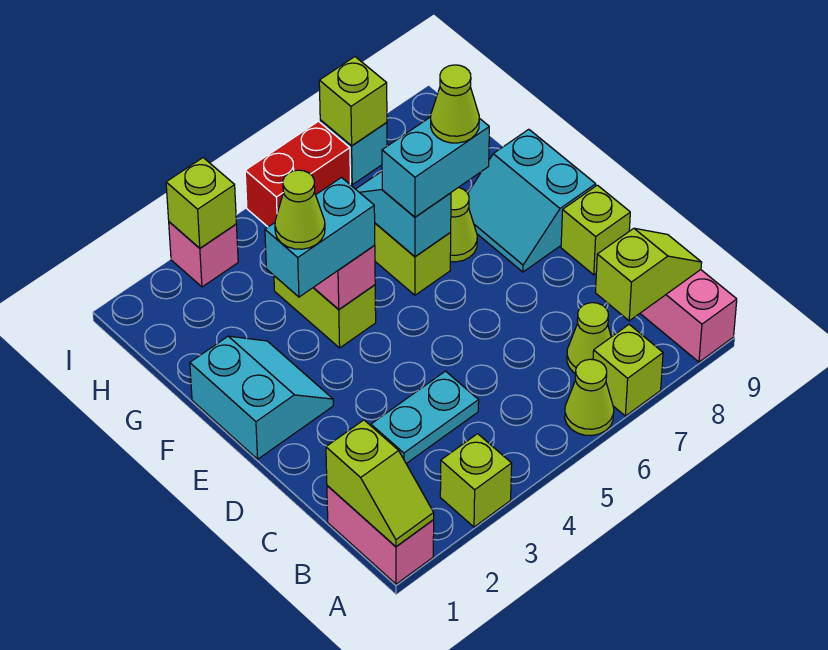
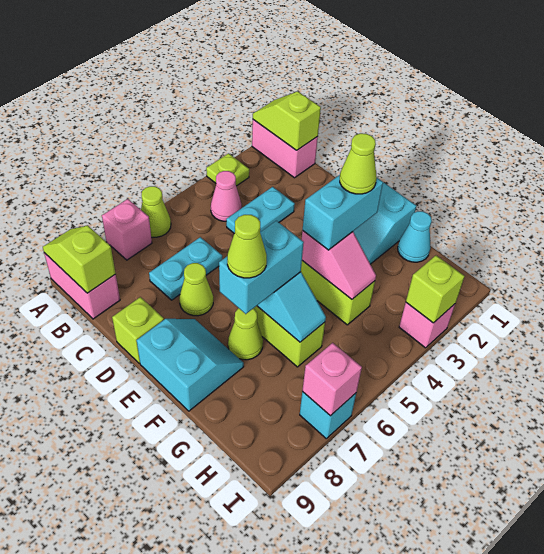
lime 1x1 brick [440,434,512,527] -> lime 1x1 plate [206,153,249,186]
lime 1x1 brick [593,325,663,416] -> pink 1x1 brick [102,199,152,260]
none -> pink 1x1 cone [211,171,242,221]
lime 1x1 cone [567,303,611,374] -> lime 1x1 cone moved to [179,263,213,316]
lime 1x2 slope [596,228,702,321] -> lime 1x2 slope turned to [43,225,116,293]
none -> cyan 1x2 plate [149,237,222,300]
none -> cyan 1x1 cone [398,211,432,262]
red 1x2 brick [245,121,350,227] -> none
lime 1x1 brick [319,57,387,146] -> pink 1x1 brick [302,343,362,416]

